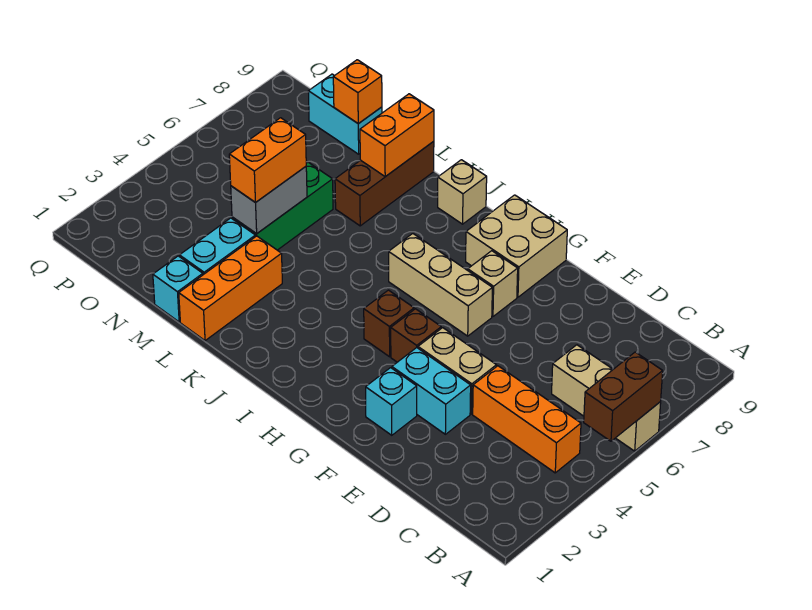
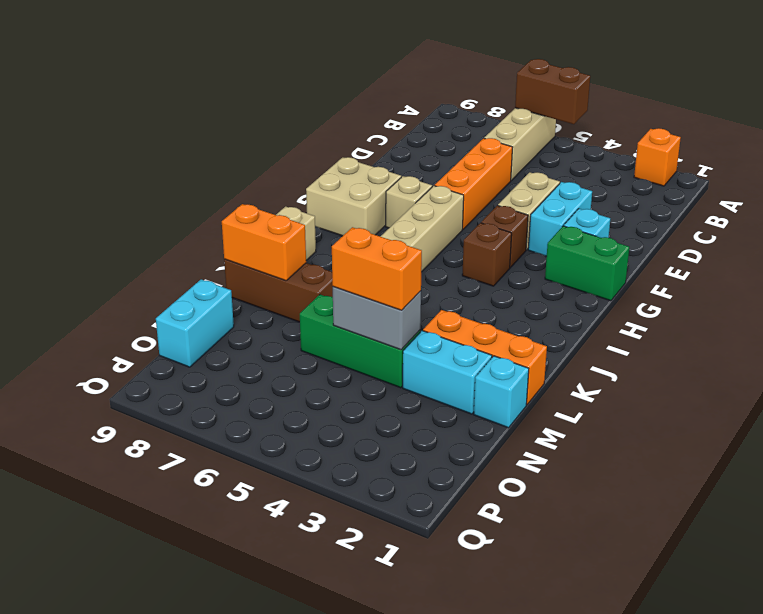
orange 1x3 brick [473,366,581,473] -> orange 1x3 brick moved to [435,138,513,229]
none -> green 1x2 brick [545,226,629,301]
orange 1x1 brick [333,60,382,124] -> orange 1x1 brick moved to [634,128,681,186]

